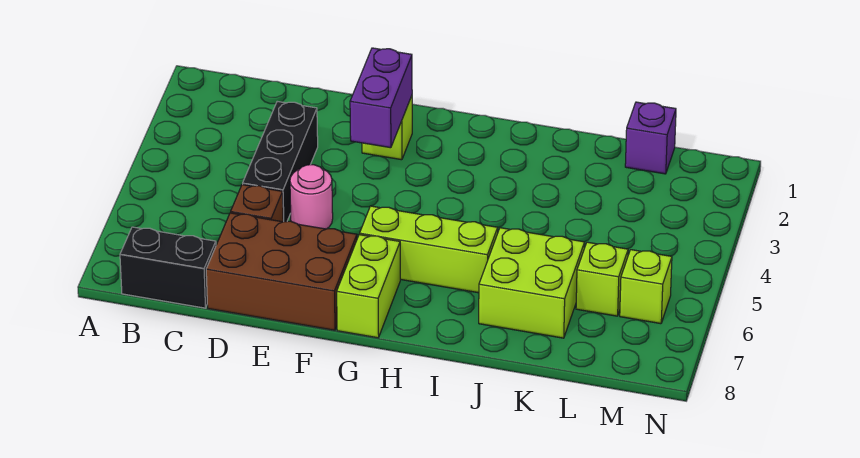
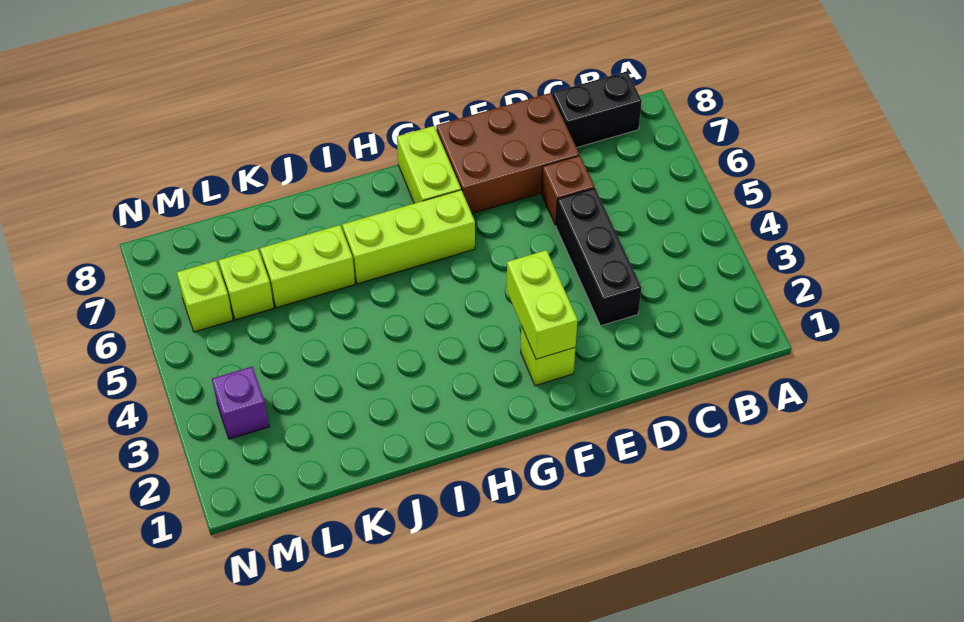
pink 1x1 round brick [290,165,333,229] -> none
purple 1x2 brick [350,48,412,148] -> lime 1x2 brick [506,250,578,359]
lime 2x2 brick [479,228,585,338] -> lime 1x2 brick [260,225,355,308]
purple 1x1 brick [625,102,676,174] -> purple 1x1 brick moved to [212,367,269,439]

